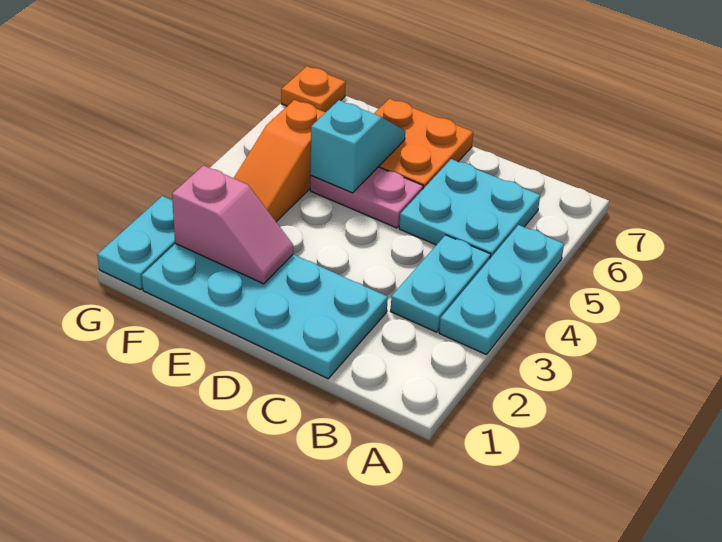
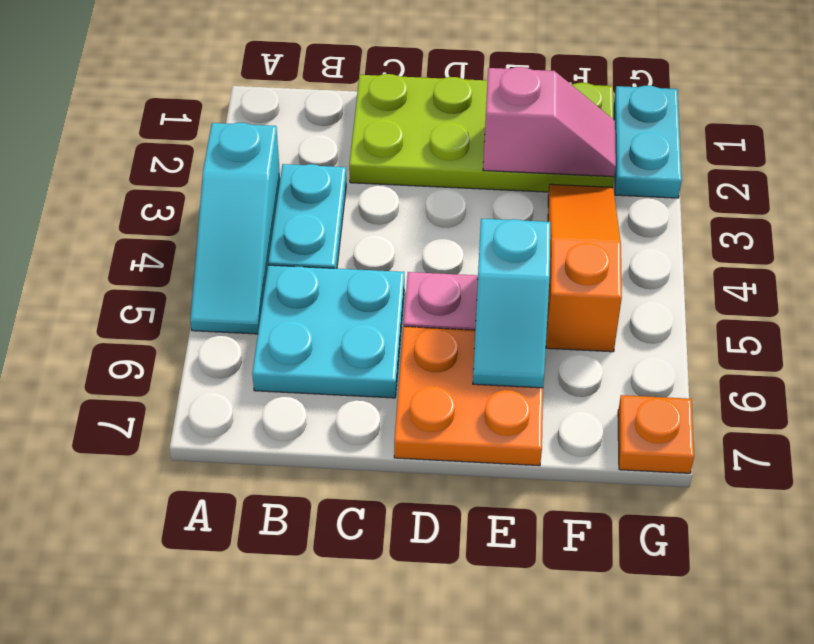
cyan 1x3 plate [439,225,564,355] -> cyan 1x3 slope [190,123,280,334]
cyan 2x4 plate [142,243,388,379] -> lime 2x4 plate [349,74,614,192]
pink 1x2 slope [172,165,293,284] -> pink 1x2 slope turned to [483,67,616,177]

